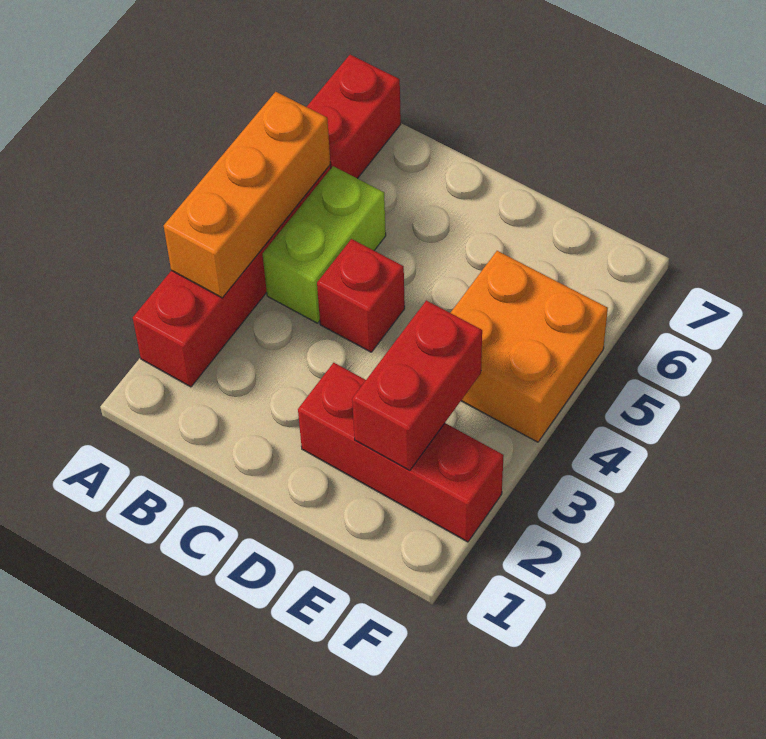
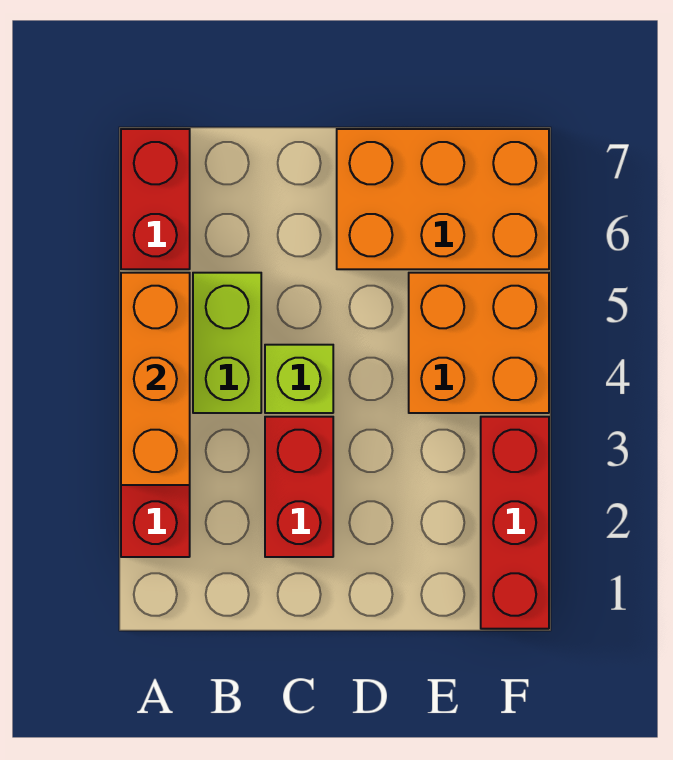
red 1x1 brick [317,239,405,352] -> lime 1x1 brick [265,345,333,413]
red 1x3 brick [298,363,504,542] -> red 1x3 brick turned to [481,417,549,629]
none -> orange 2x3 brick [337,129,549,269]
red 1x2 brick [352,300,482,471] -> red 1x2 brick moved to [265,417,333,557]

